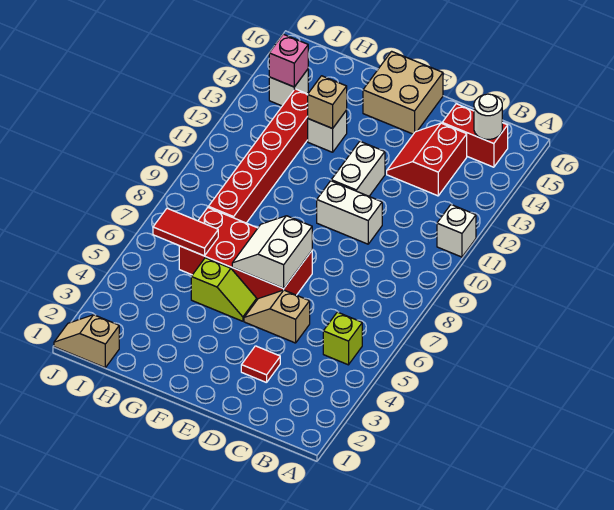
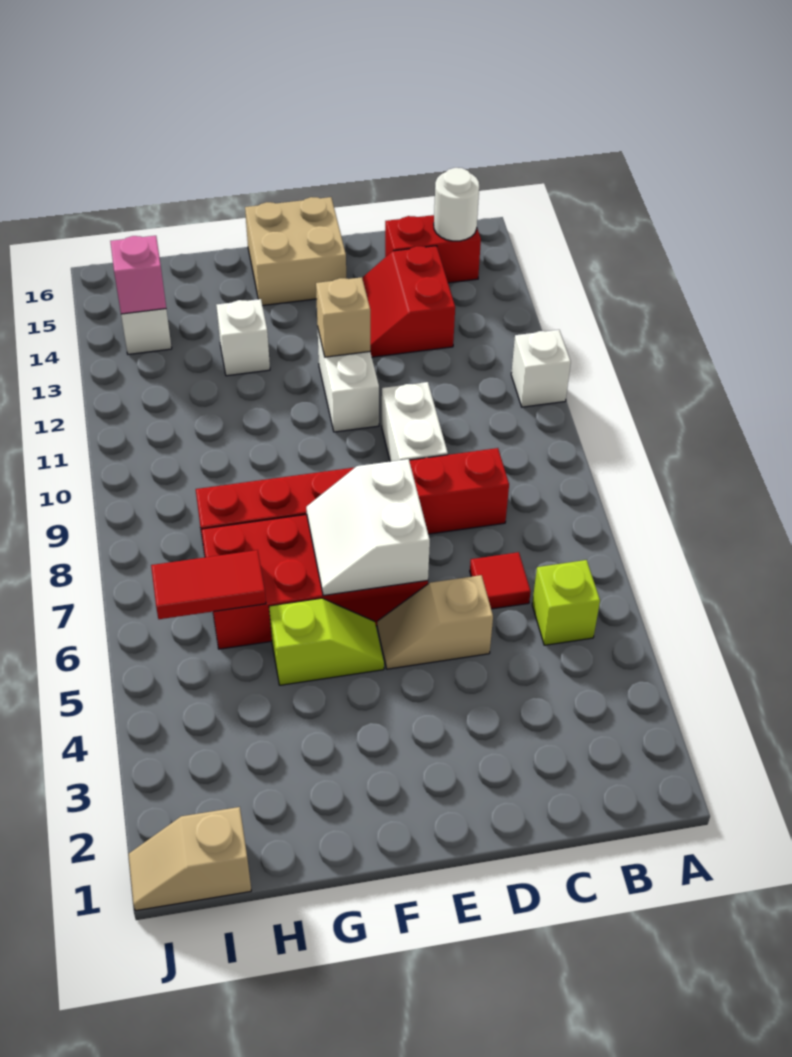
red 1x1 tile [241,346,280,383] -> red 1x1 tile moved to [470,552,531,609]
white 1x2 brick [317,181,382,244] -> white 1x2 brick turned to [382,382,448,461]
tan 1x1 brick [308,76,347,128] -> tan 1x1 brick moved to [316,277,370,357]
red 1x6 brick [208,89,308,223] -> red 1x6 brick turned to [196,448,509,554]

